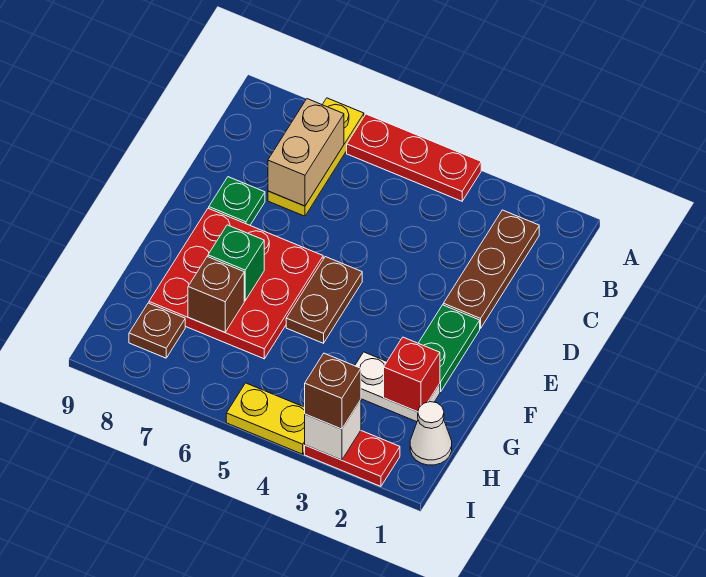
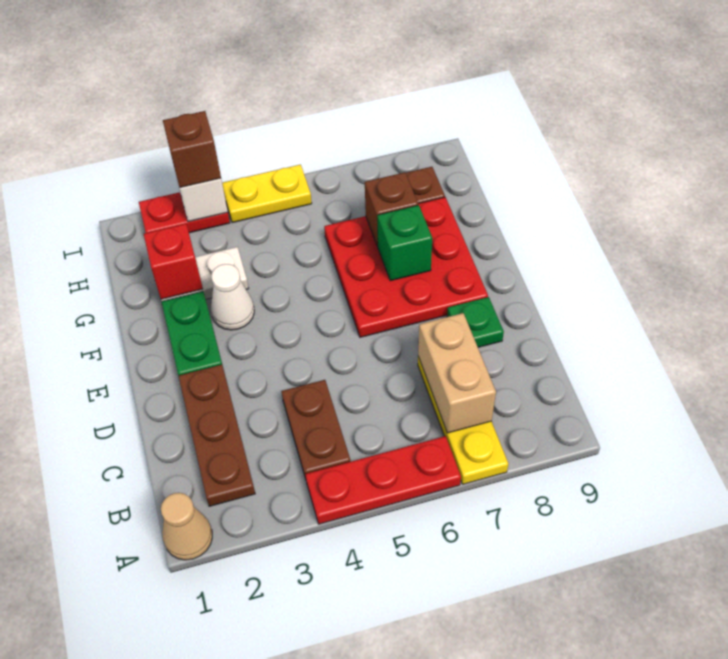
none -> tan 1x1 cone [161,493,212,560]
brown 1x2 plate [286,257,362,343] -> brown 1x2 plate moved to [281,380,351,479]
white 1x1 cone [410,402,452,465] -> white 1x1 cone moved to [211,264,254,330]

